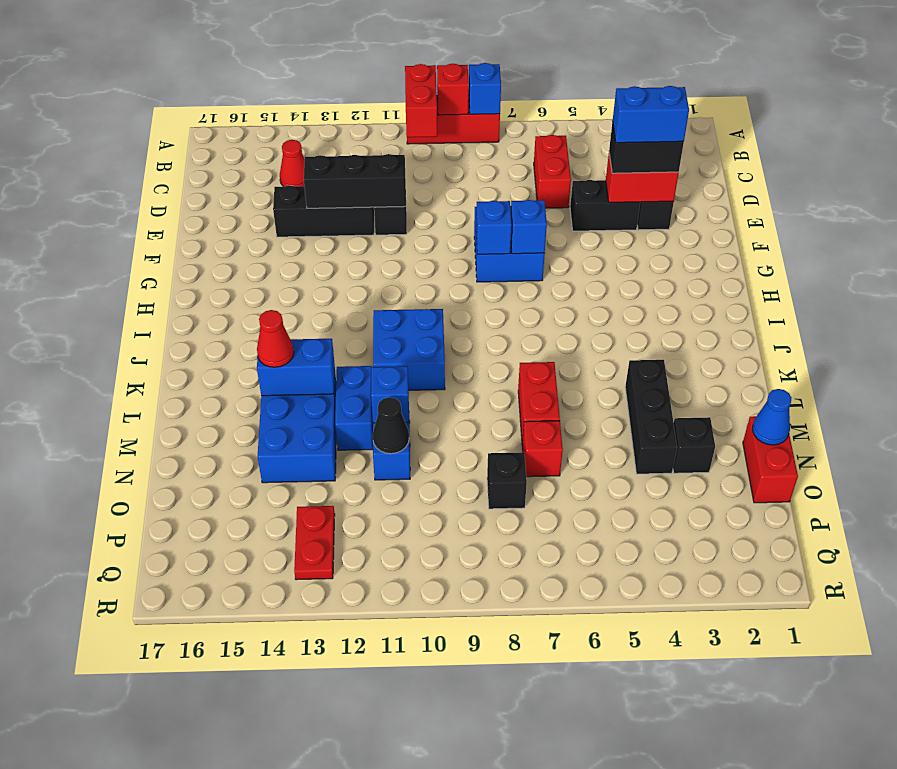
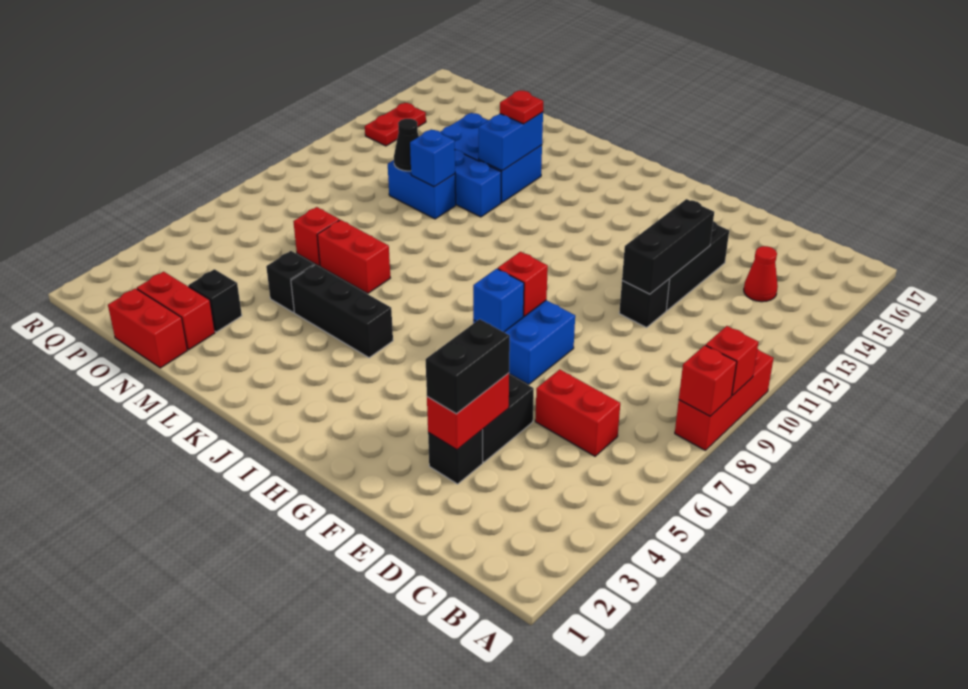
blue 1x1 brick [469,63,501,114] -> red 1x1 brick [679,345,737,416]
red 1x2 brick [405,64,437,137] -> red 1x2 brick moved to [137,272,215,350]
blue 1x2 brick [613,86,689,143] -> none
blue 1x1 brick [476,201,512,254] -> red 1x1 brick [498,252,548,316]
blue 2x2 brick [373,309,445,390] -> none
black 1x3 brick [625,360,677,474] -> black 1x3 brick moved to [291,265,393,358]
red 1x1 cone [257,310,294,367] -> red 1x1 plate [500,91,543,124]
blue 1x1 cone [753,389,791,445] -> none
black 1x1 brick [487,452,527,509] -> black 1x1 brick moved to [266,251,314,312]
red 1x2 plate [294,506,335,580] -> red 1x2 plate turned to [365,103,426,146]

